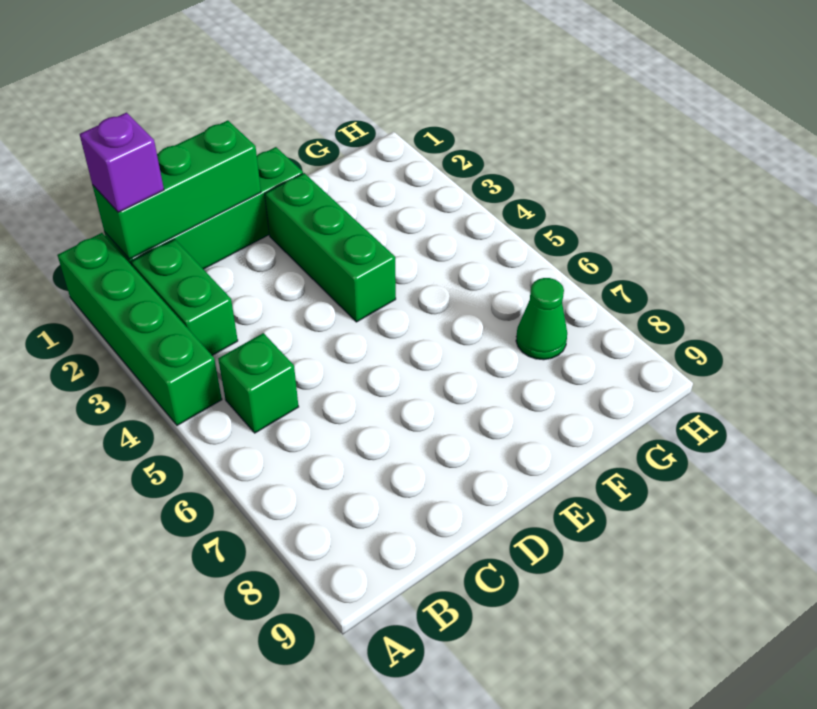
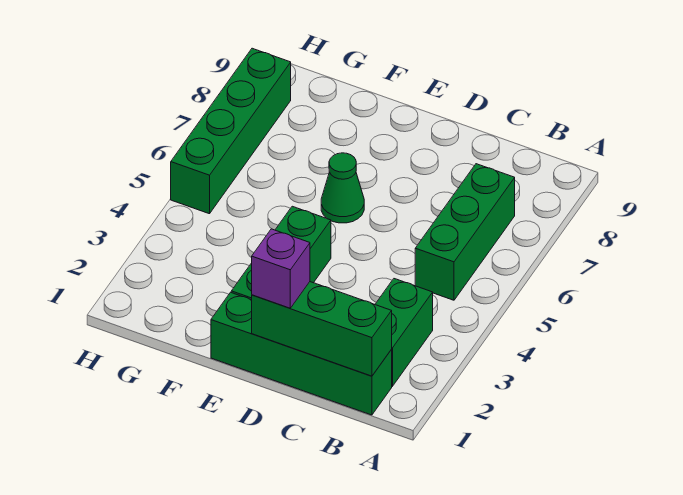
green 1x4 brick [57,233,222,425] -> green 1x4 brick moved to [171,48,291,214]
purple 1x1 brick [80,113,164,212] -> purple 1x1 brick moved to [252,229,310,308]
green 1x1 brick [218,333,299,433] -> green 1x3 brick [415,164,515,300]
green 1x1 cone [516,278,567,360] -> green 1x1 cone moved to [321,153,364,223]

